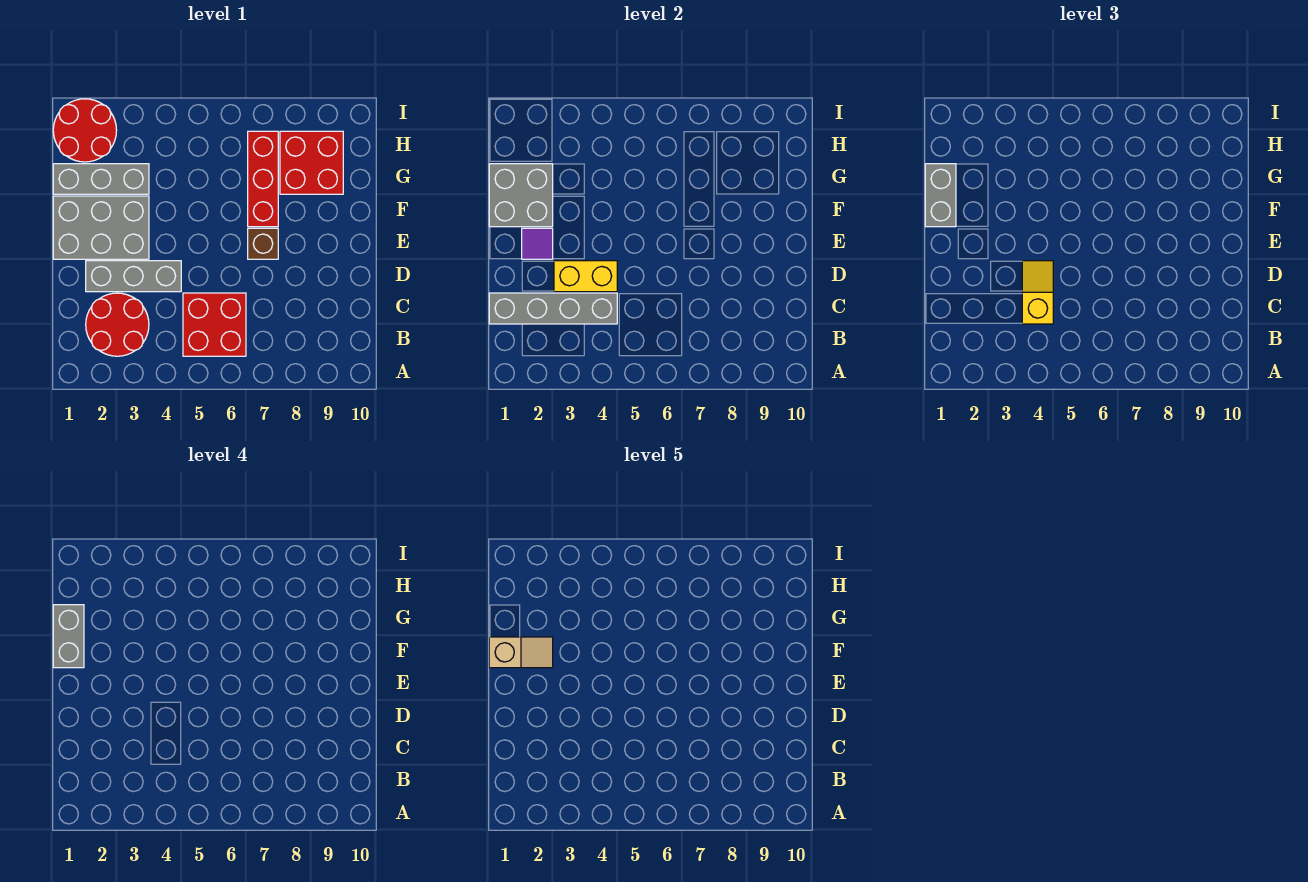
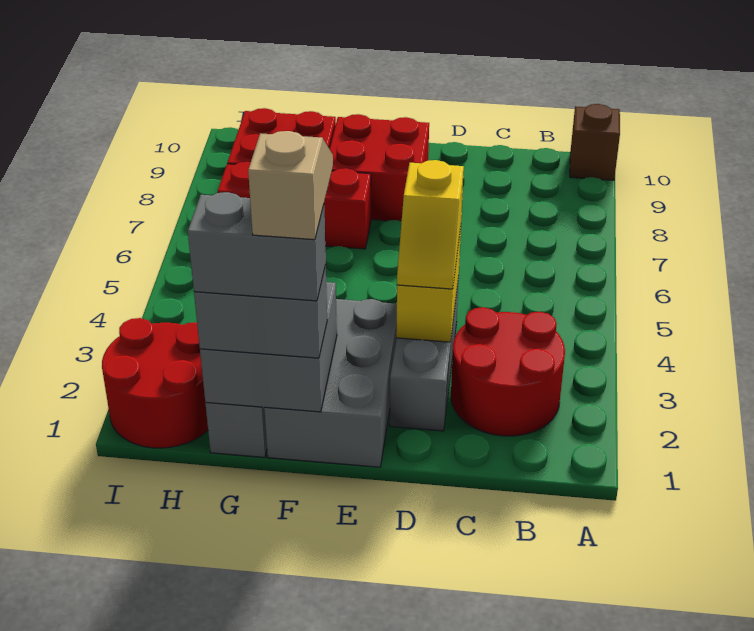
red 2x2 brick [183,293,246,356] -> red 2x2 brick moved to [330,114,429,221]
grey 1x4 brick [489,293,617,324] -> none
yellow 1x2 slope [1022,261,1053,324] -> yellow 1x2 slope turned to [397,160,464,289]
purple 1x1 tile [522,228,553,259] -> none
brown 1x1 brick [248,228,278,259] -> brown 1x1 brick moved to [570,104,620,180]

